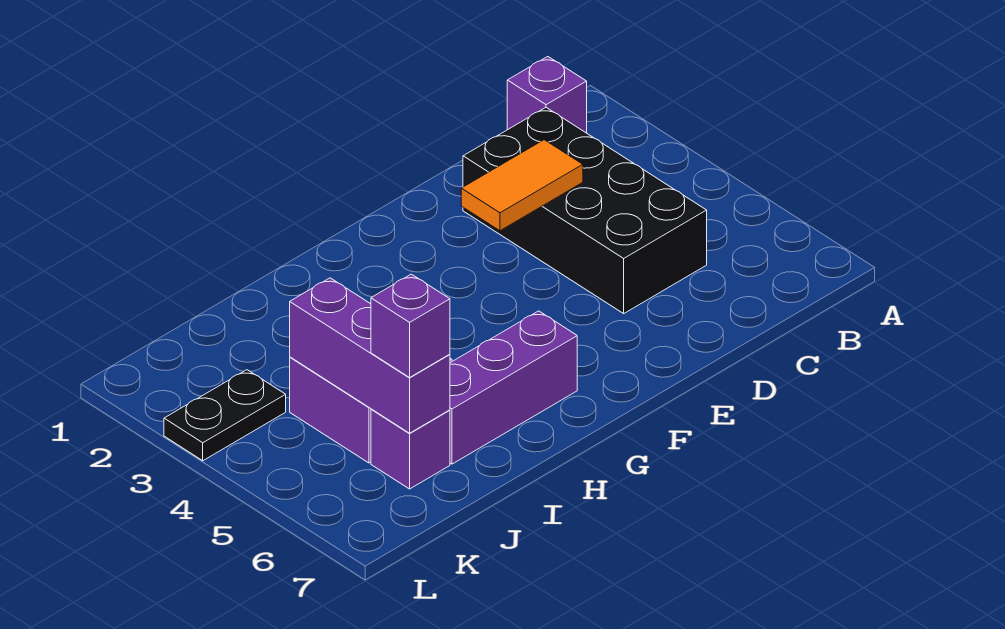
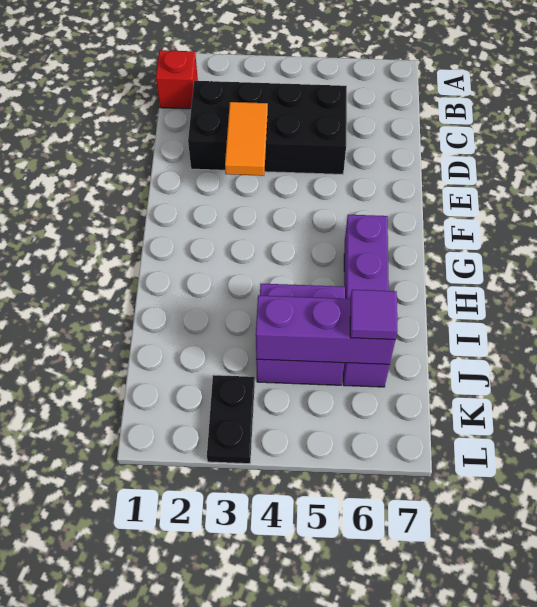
purple 1x1 brick [507,57,587,133] -> red 1x1 brick [156,50,198,109]
purple 1x1 brick [371,274,450,377] -> purple 1x1 tile [350,290,398,340]

